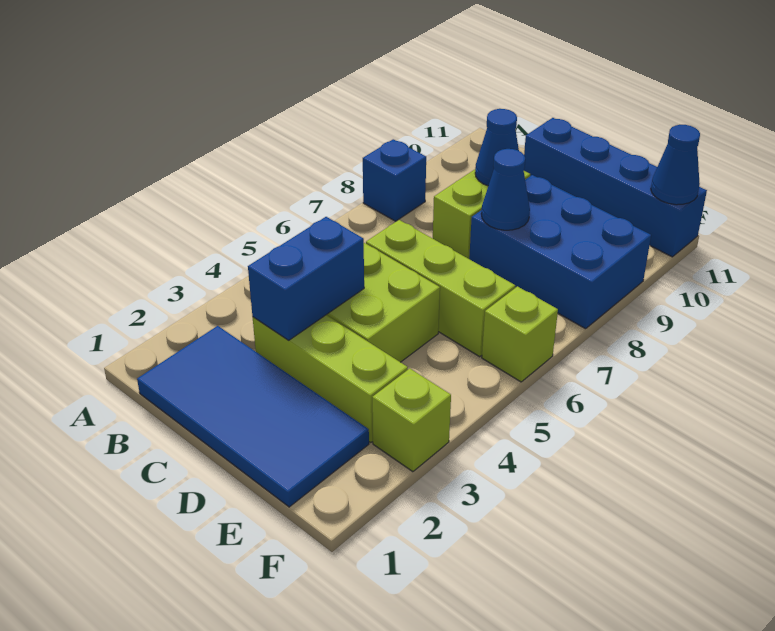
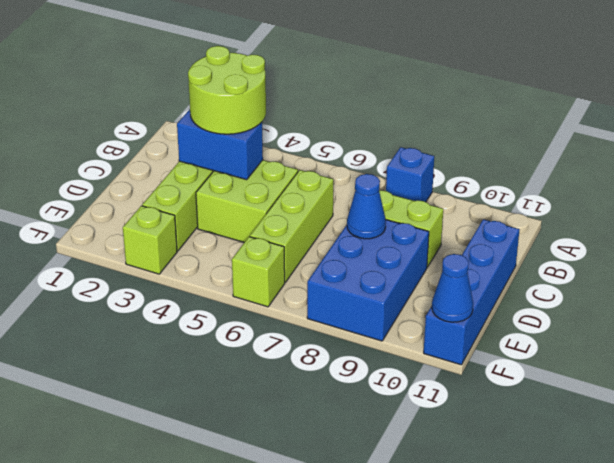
blue 2x4 tile [137,326,369,507] -> none
none -> lime 2x2 round brick [188,46,266,134]
blue 1x1 cone [475,109,519,186] -> none

